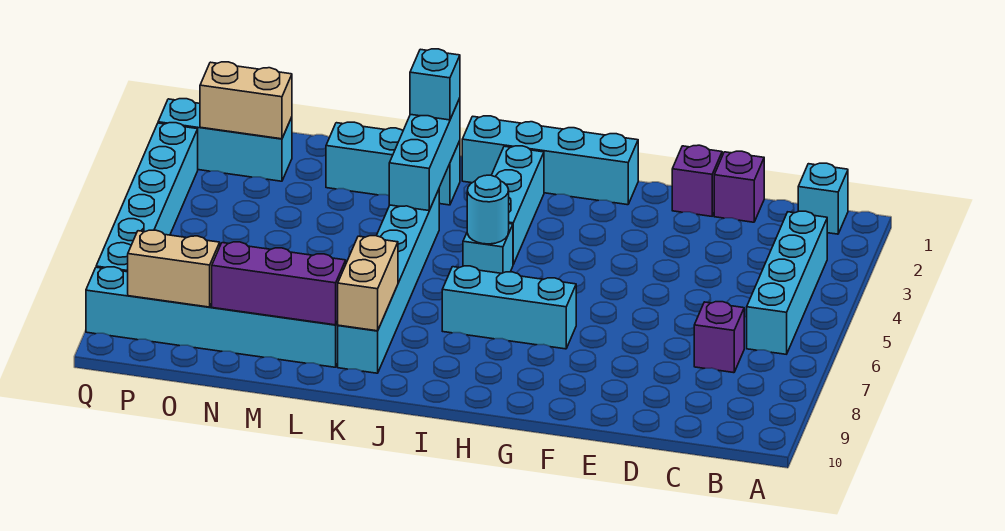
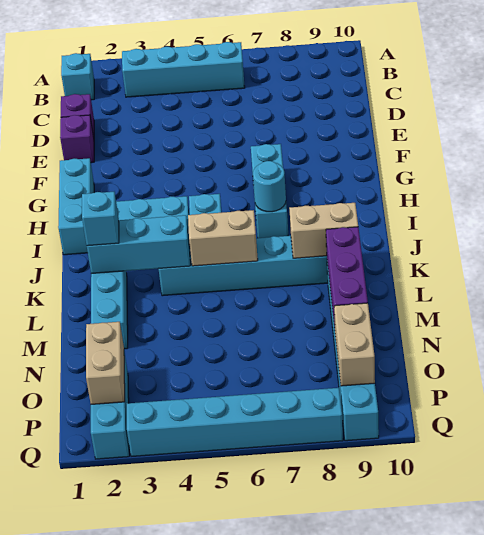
purple 1x1 brick [694,302,744,373] -> none
cyan 1x4 brick [462,116,638,205] -> cyan 1x3 brick [58,158,94,255]
cyan 1x1 round brick [467,175,509,244] -> cyan 1x1 round brick moved to [253,161,286,212]
none -> tan 1x2 brick [188,210,258,266]

